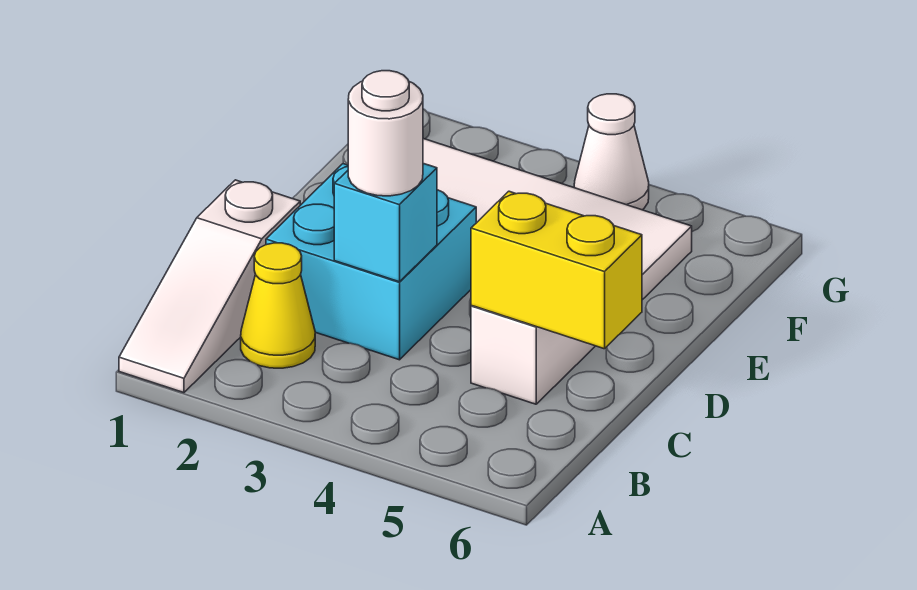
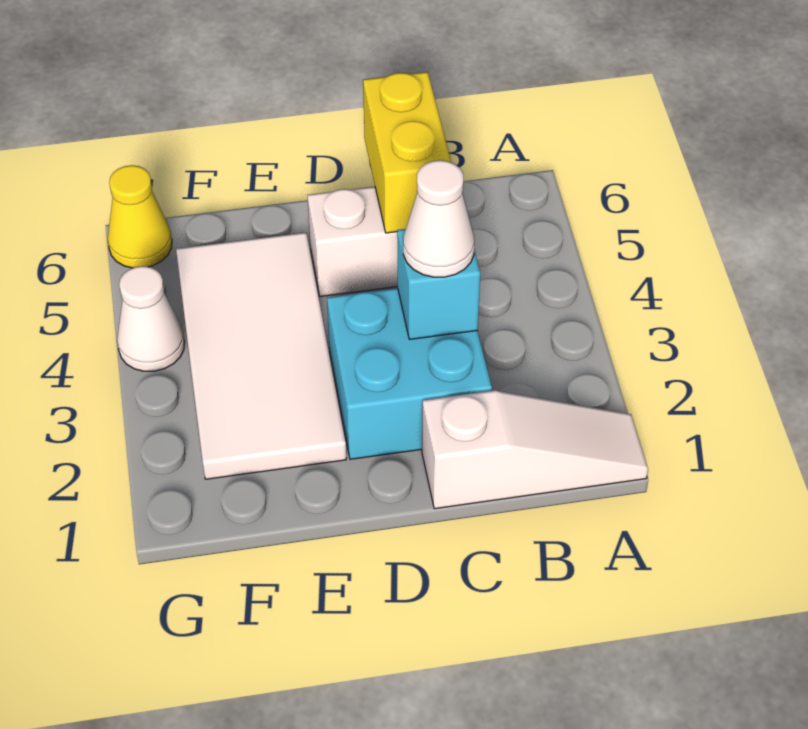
yellow 1x1 cone [241,243,315,368] -> yellow 1x1 cone moved to [108,165,172,268]
white 1x1 round brick [348,71,423,196] -> white 1x1 cone [403,160,474,277]

